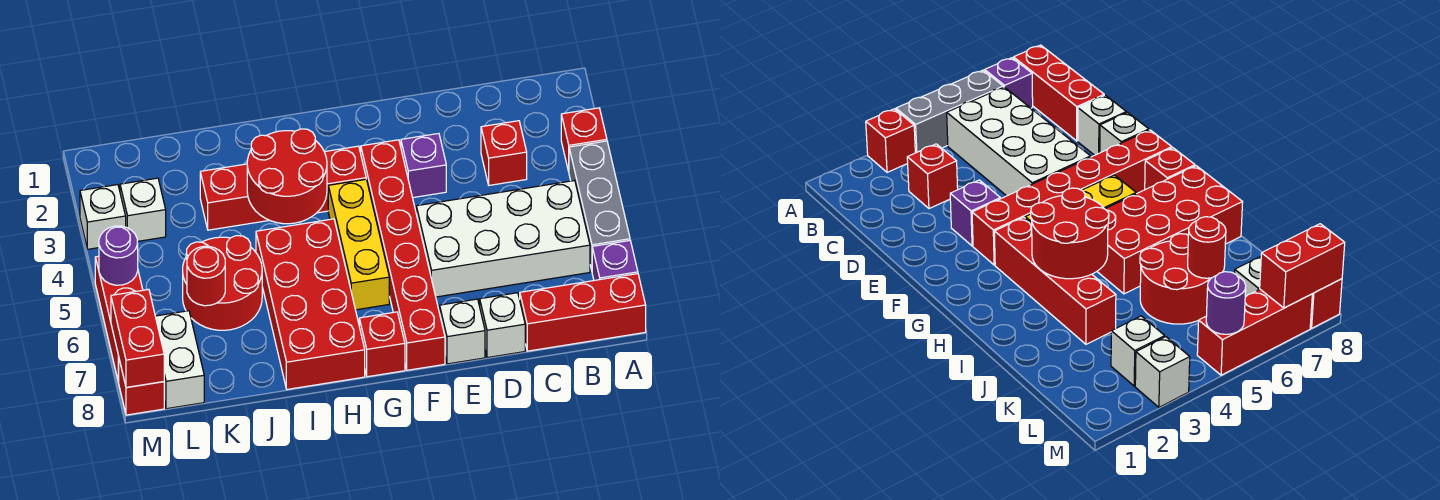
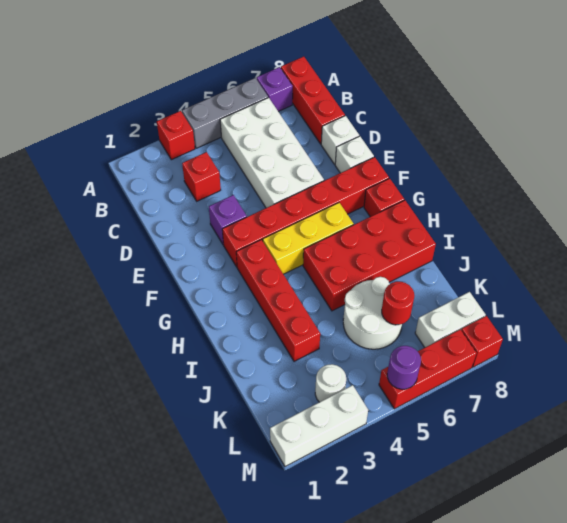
red 2x2 round brick [247,129,327,224] -> none
red 2x2 round brick [183,236,262,330] -> white 2x2 round brick [343,277,402,349]
white 1x1 brick [120,178,166,241] -> white 1x1 round brick [315,364,346,402]
white 1x1 brick [80,185,126,249] -> white 1x3 brick [270,385,368,467]
red 1x2 brick [111,290,164,388] -> none

